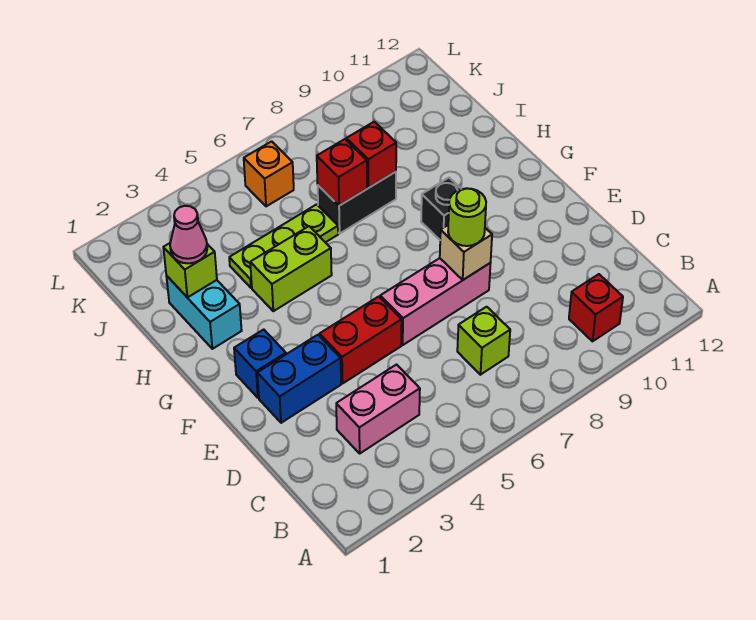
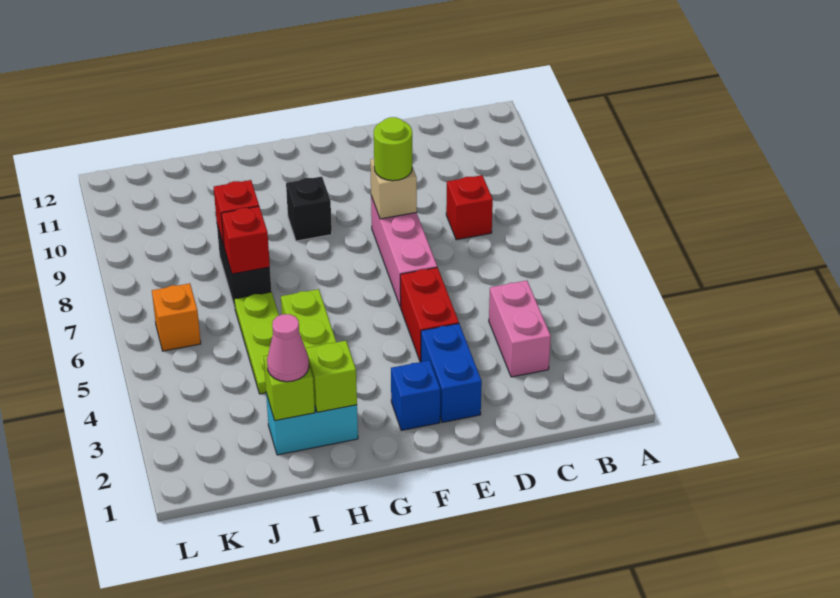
red 1x1 brick [569,274,623,341] -> red 1x1 brick moved to [446,175,493,240]
lime 1x1 brick [457,307,510,375] -> lime 1x1 brick moved to [306,341,357,412]

